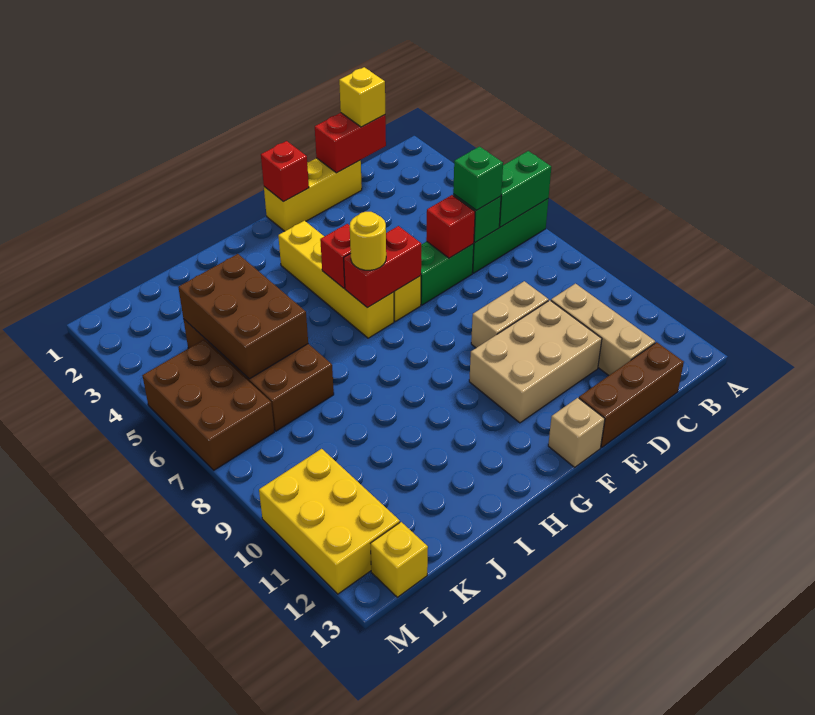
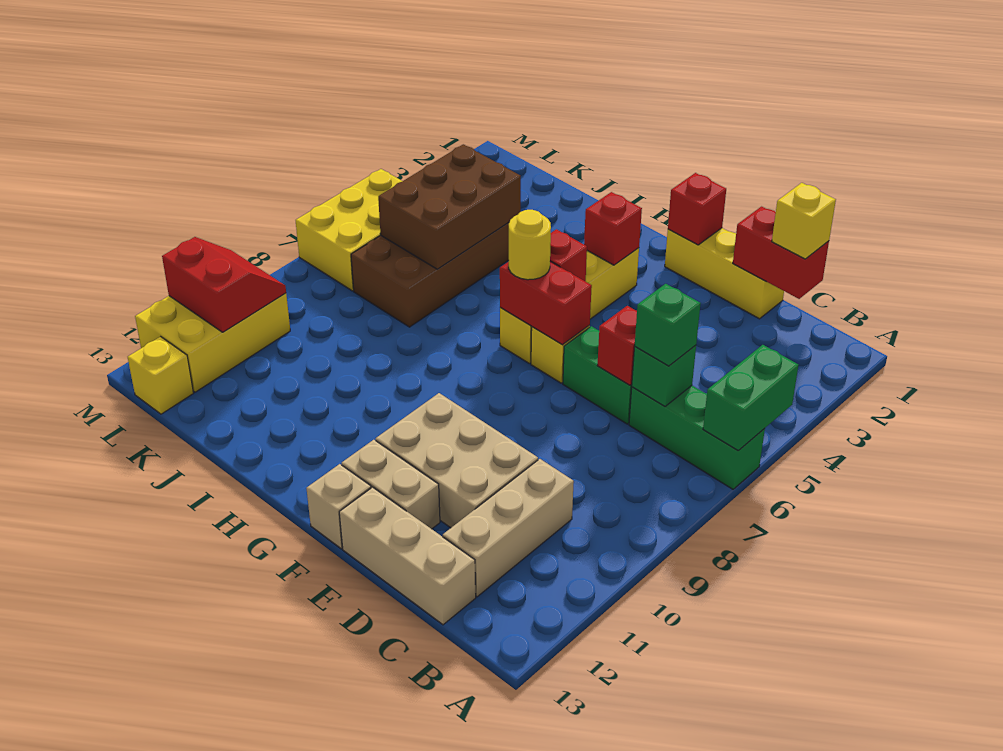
green 1x2 brick [499,151,551,227] -> green 1x2 brick turned to [703,345,798,451]
brown 1x3 brick [579,342,684,447] -> tan 1x3 brick [339,487,476,625]
tan 1x2 brick [471,281,549,348] -> tan 1x2 brick moved to [342,440,440,529]
none -> red 1x1 brick [584,192,642,265]
brown 2x3 brick [142,340,274,470] -> yellow 2x3 brick [296,169,402,291]
none -> red 2x2 slope [162,237,286,332]

